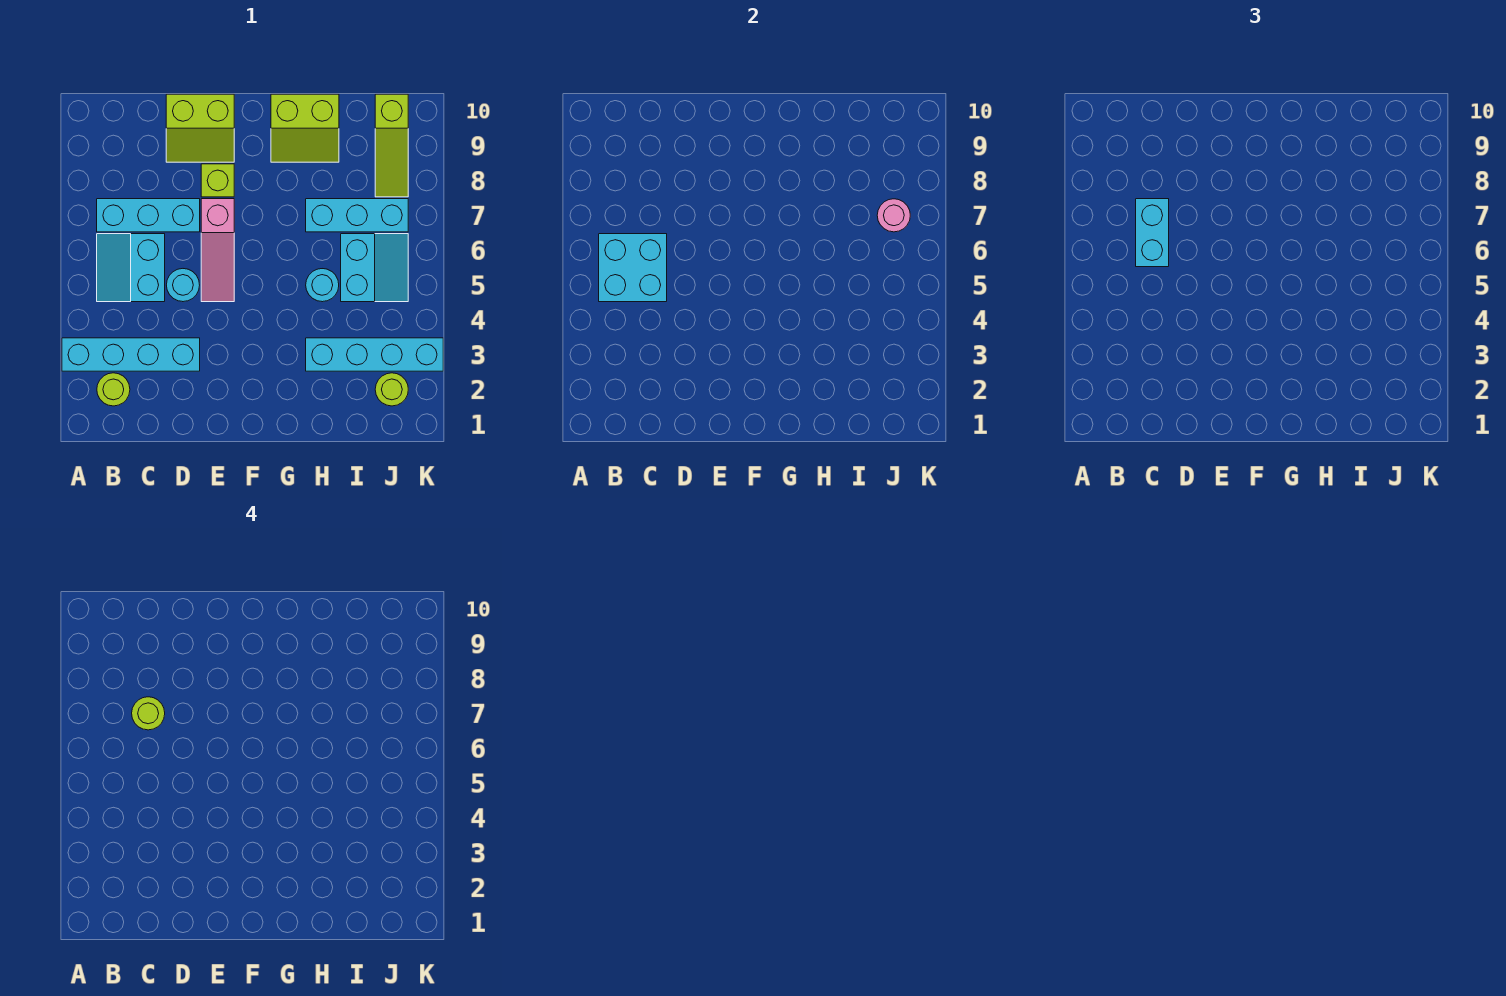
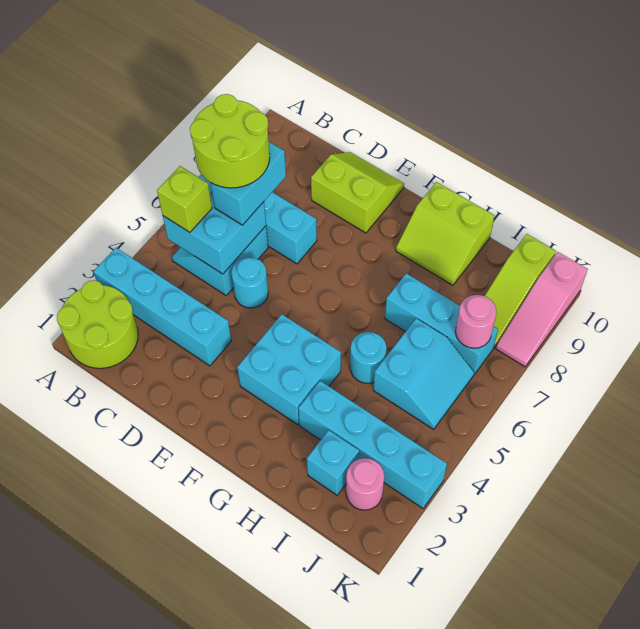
lime 1x1 round brick [97,373,130,406] -> lime 2x2 round brick [57,280,138,368]
lime 1x1 round brick [132,697,165,730] -> lime 2x2 round brick [190,94,270,188]
lime 2x2 slope [166,94,234,162] -> lime 2x2 slope turned to [311,152,404,233]
pink 1x3 slope [201,199,234,302] -> pink 1x3 slope moved to [496,252,588,367]
lime 1x1 brick [201,164,234,197] -> lime 1x1 brick moved to [157,166,212,232]
none -> cyan 2x2 brick [237,314,341,425]
none -> cyan 1x1 brick [307,430,359,495]
lime 1x1 round brick [375,373,408,406] -> pink 1x1 round brick [346,458,384,510]

